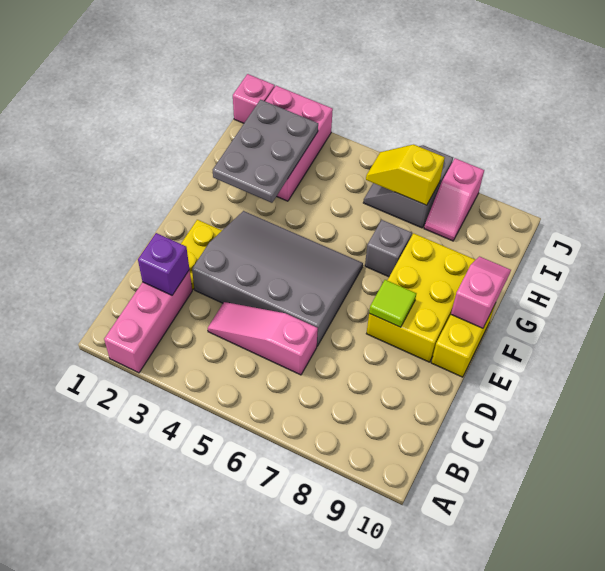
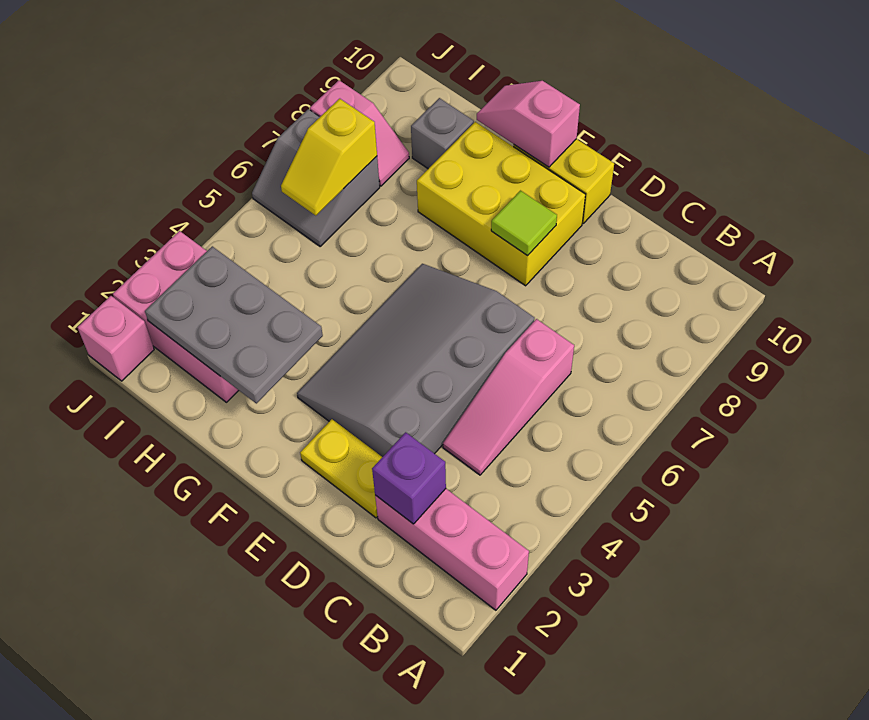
grey 1x1 brick [365,220,412,277] -> grey 1x1 brick moved to [411,98,474,169]

